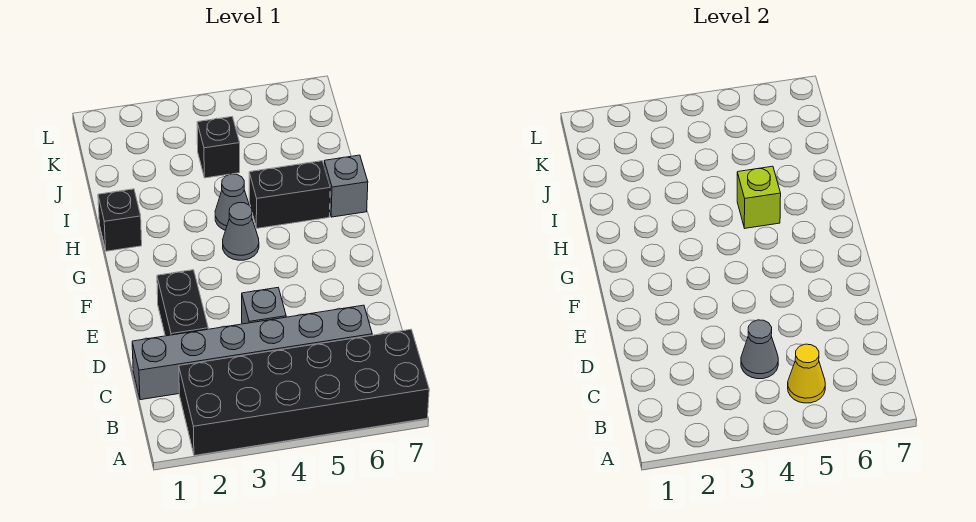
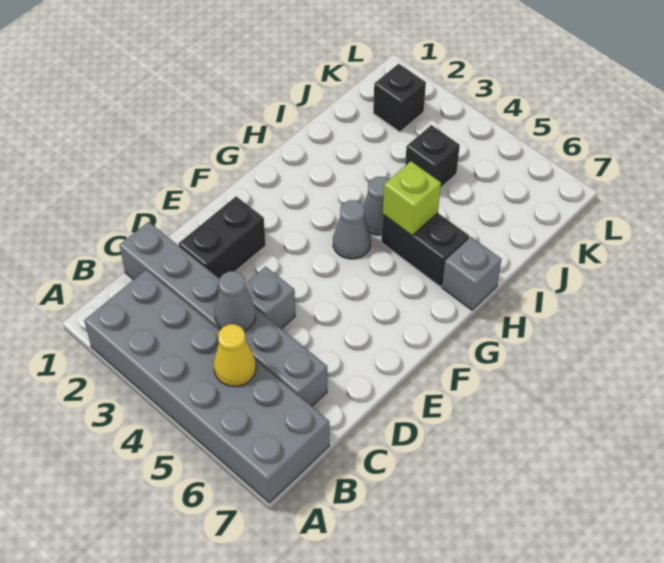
black 2x6 brick [179,329,429,456] -> grey 2x6 brick [84,270,329,503]
black 1x1 brick [98,189,142,251] -> black 1x1 brick moved to [373,64,426,132]

